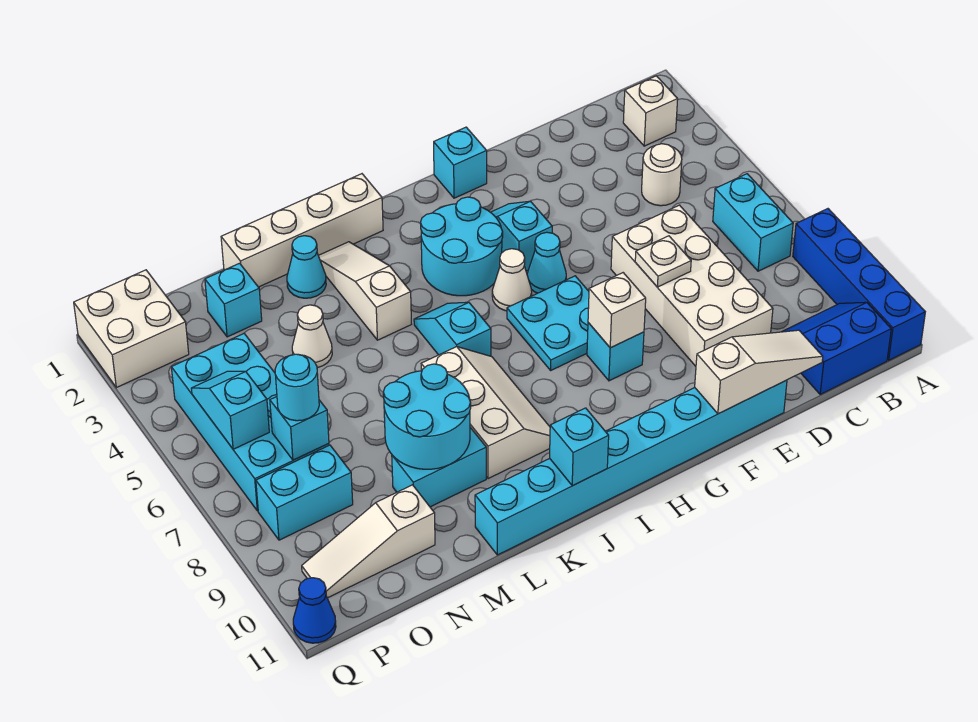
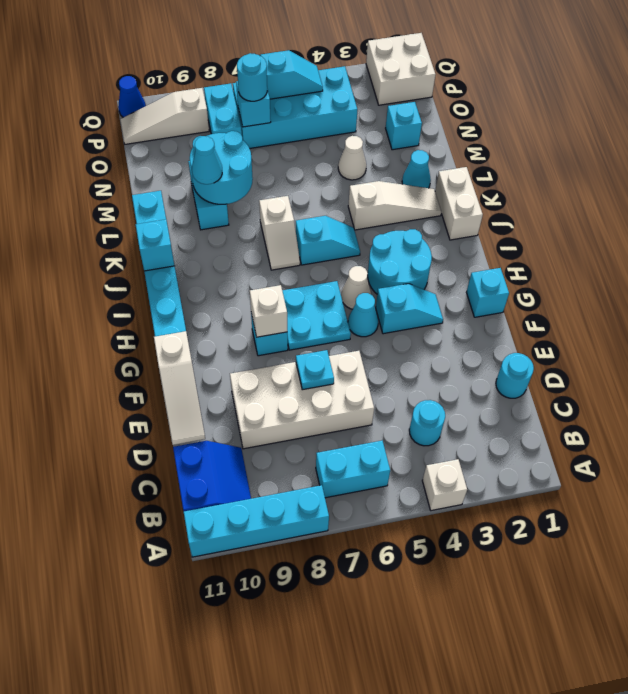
blue 1x4 brick [793,209,925,360] -> cyan 1x4 brick [184,485,329,557]
white 1x1 brick [623,76,678,146] -> white 1x1 brick moved to [422,459,467,511]
white 1x1 round brick [642,144,682,206] -> cyan 1x1 round brick [409,400,445,446]
none -> cyan 1x1 round brick [496,353,534,398]
white 1x1 plate [635,236,691,287] -> cyan 1x1 plate [296,350,334,390]
white 1x4 brick [221,174,383,287] -> white 1x2 brick [435,167,483,240]
white 2x3 slope [421,347,550,479] -> white 1x2 slope [259,196,300,270]
none -> cyan 1x1 cone [192,136,222,184]
white 1x3 slope [302,485,435,598] -> white 1x3 slope turned to [120,88,209,144]

